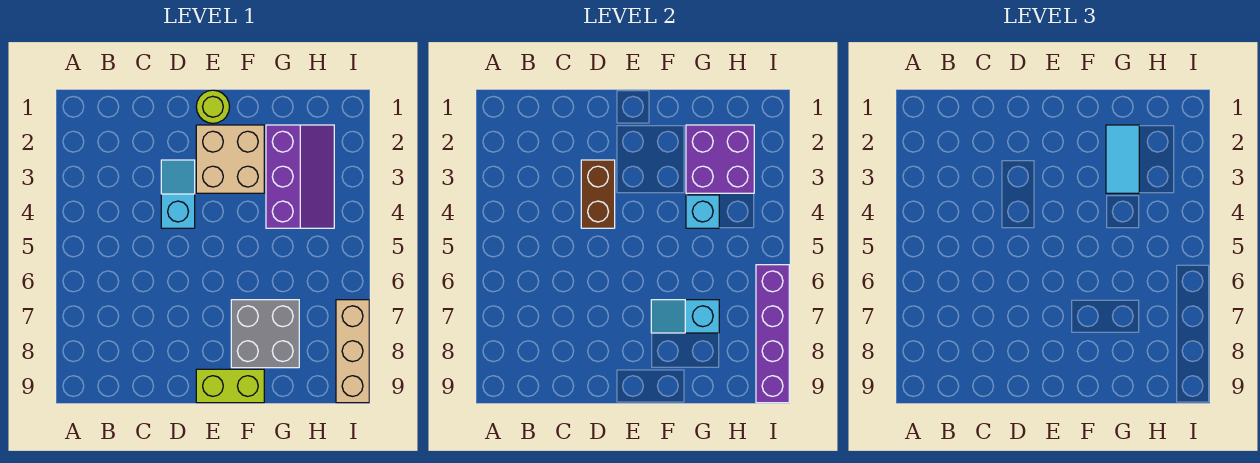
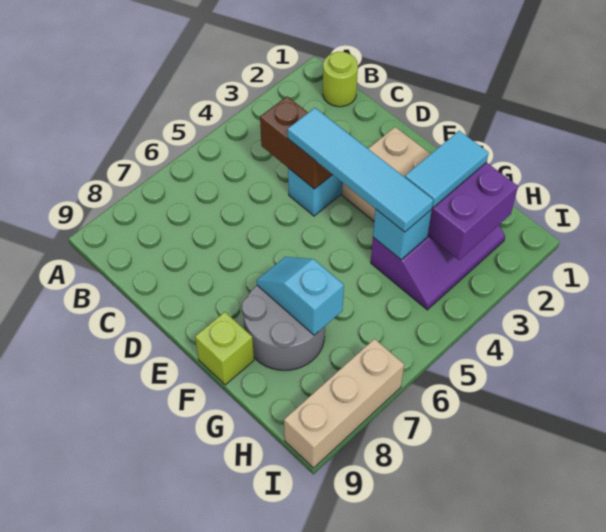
brown 1x2 brick [581,160,615,228] -> brown 1x2 brick turned to [260,96,333,189]
none -> cyan 1x4 tile [288,108,433,232]
lime 1x1 round brick [196,90,230,123] -> lime 1x1 round brick moved to [323,52,358,107]
lime 1x2 brick [196,369,264,403] -> lime 1x1 brick [195,312,254,385]
grey 2x2 brick [231,300,299,368] -> grey 2x2 round brick [242,286,325,370]
purple 1x4 brick [756,265,789,403] -> none

